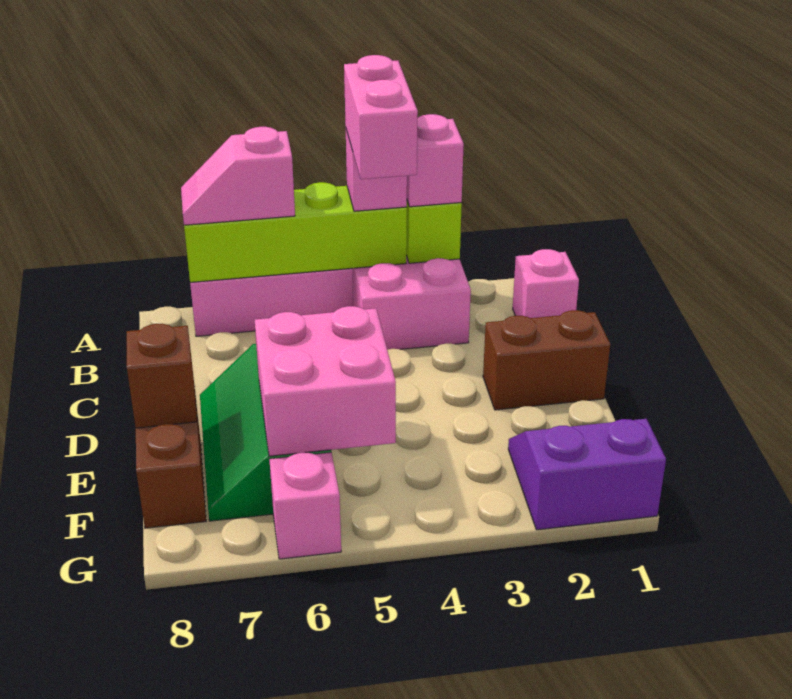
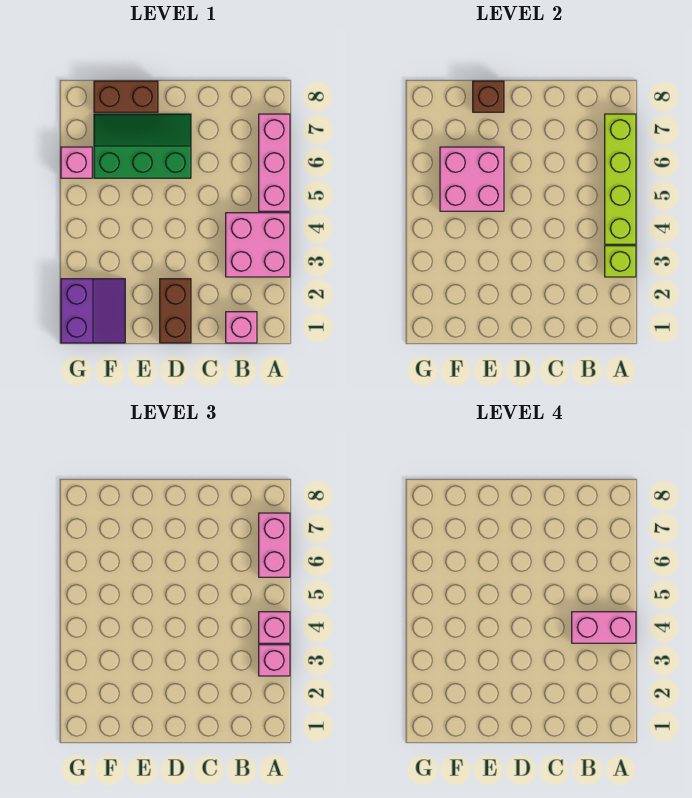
pink 1x2 slope [181,127,295,225] -> pink 1x2 brick [259,513,290,577]

